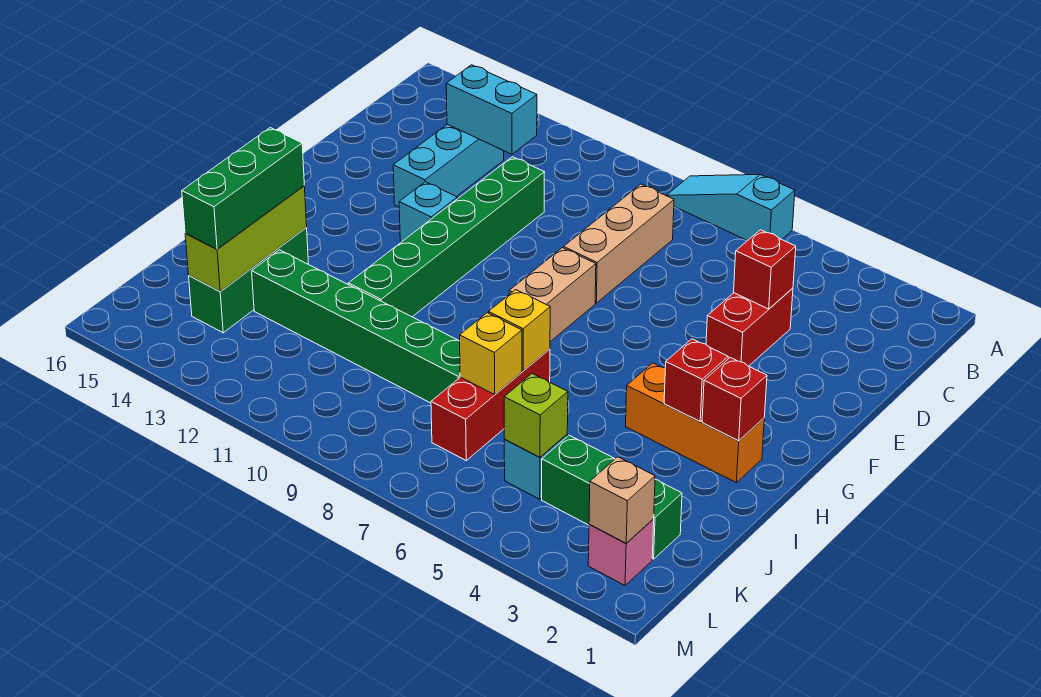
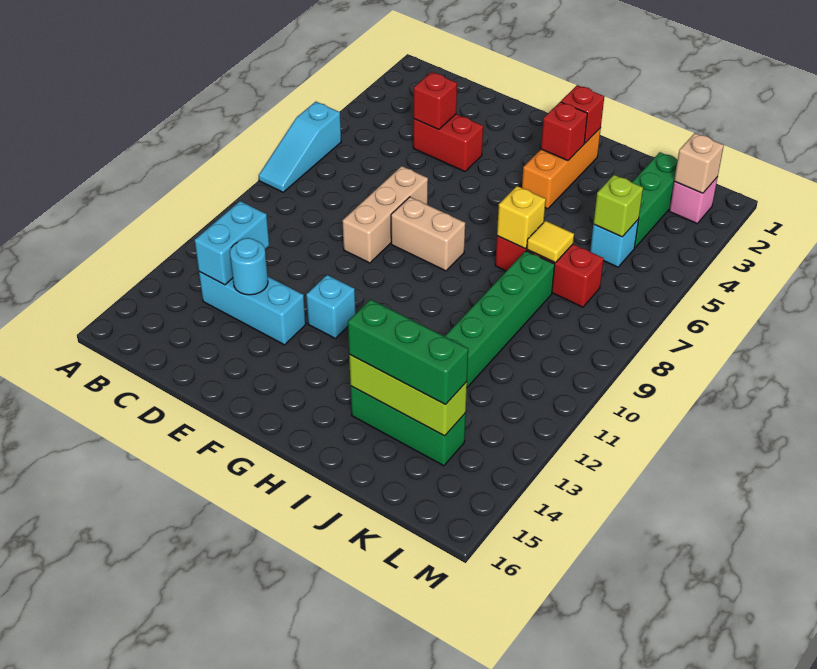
tan 1x3 brick [564,184,674,303] -> tan 1x3 brick turned to [342,166,428,263]
green 1x6 brick [348,157,545,317] -> none
none -> cyan 1x1 round brick [230,238,268,295]
yellow 1x1 brick [460,313,522,394] -> yellow 1x1 tile [527,221,574,263]

